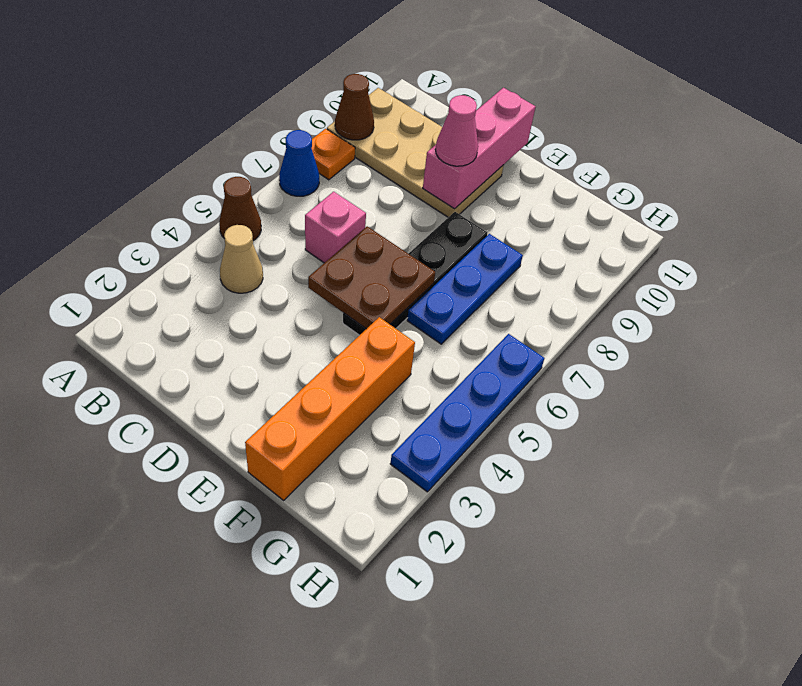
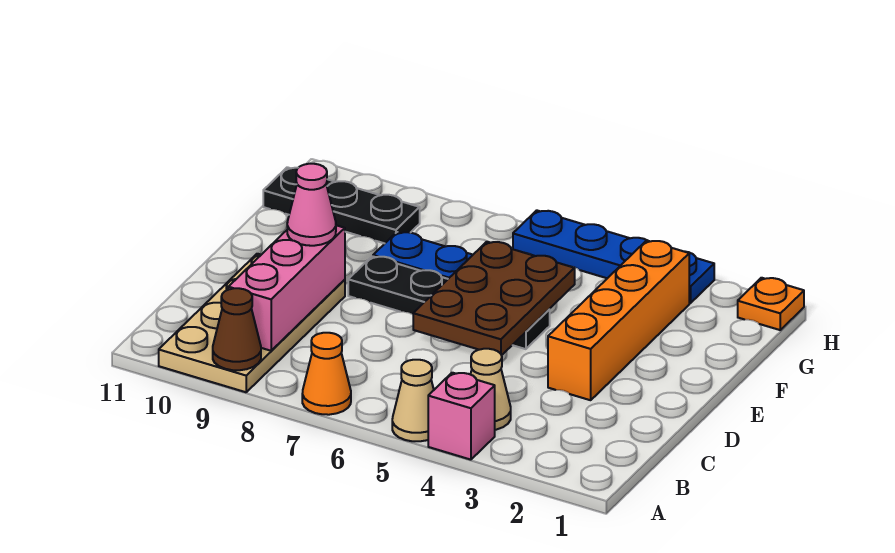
brown 1x1 cone [219,177,261,241] -> tan 1x1 cone [392,360,434,441]
blue 1x1 cone [279,130,319,196] -> orange 1x1 cone [302,333,351,415]
orange 1x1 plate [312,129,355,180] -> orange 1x1 plate moved to [738,278,804,330]
pink 1x1 brick [305,192,366,263] -> pink 1x1 brick moved to [428,373,495,460]
brown 2x2 plate [308,226,435,329] -> brown 2x3 plate [413,242,575,355]
pink 1x3 brick [423,88,536,209] -> pink 1x3 brick turned to [228,225,345,351]
orange 1x4 brick [245,317,415,500] -> orange 1x4 brick turned to [548,240,689,400]
none -> black 1x3 plate [263,167,420,243]

